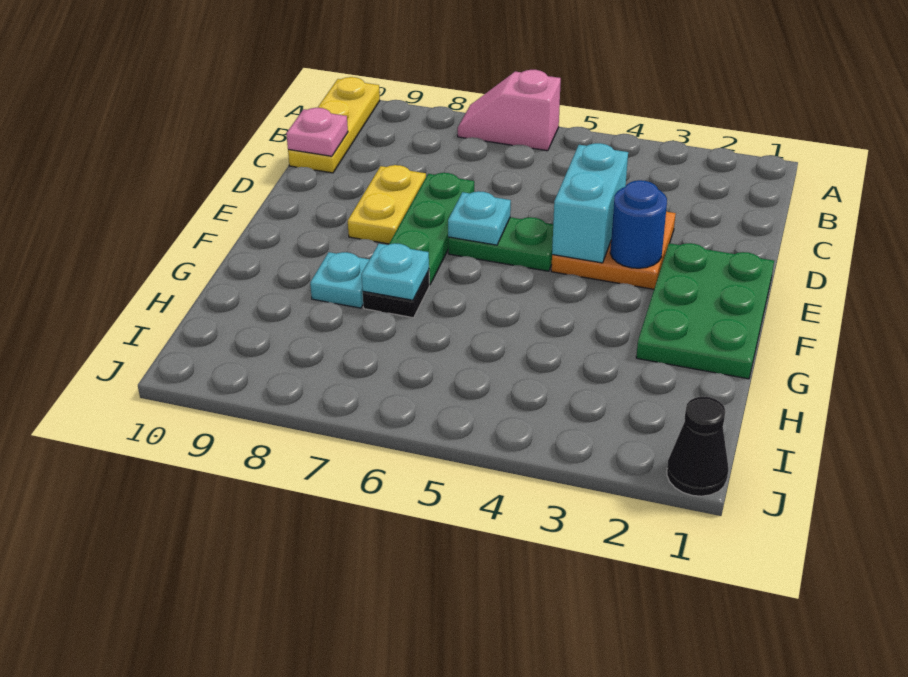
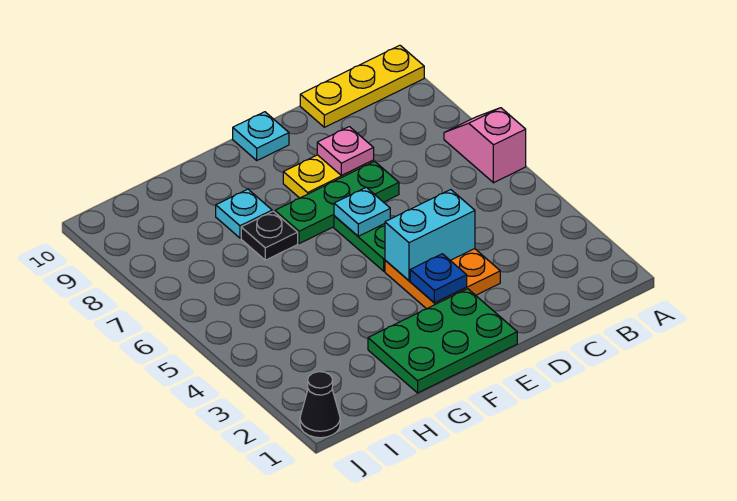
pink 1x1 plate [286,108,348,156] -> pink 1x1 plate moved to [317,127,374,176]
blue 1x1 round brick [610,180,667,268] -> blue 1x1 plate [410,254,467,303]
cyan 1x1 plate [362,243,429,300] -> cyan 1x1 plate moved to [233,112,289,160]

